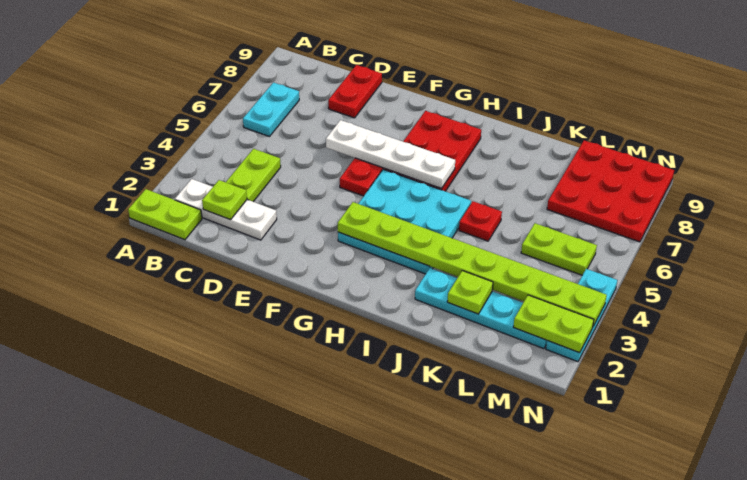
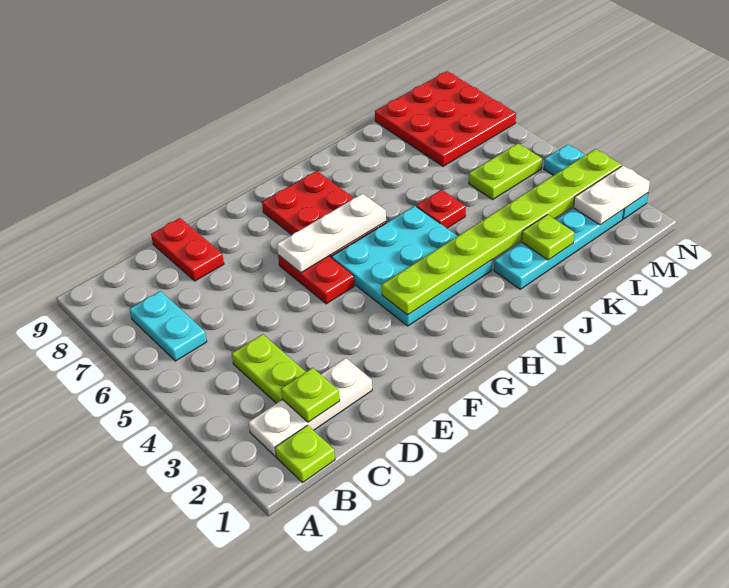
lime 1x2 plate [128,189,202,240] -> lime 1x1 plate [275,425,335,482]
white 1x4 plate [326,120,455,189] -> white 1x3 plate [277,194,386,273]
lime 1x2 plate [513,295,594,353] -> white 1x2 plate [573,166,650,225]

